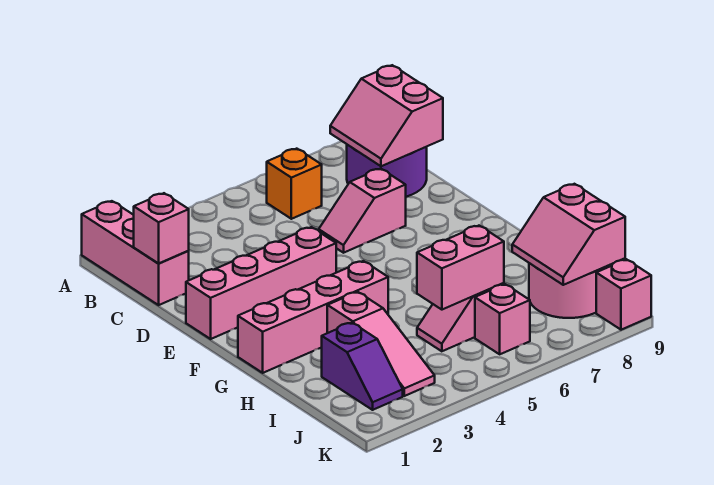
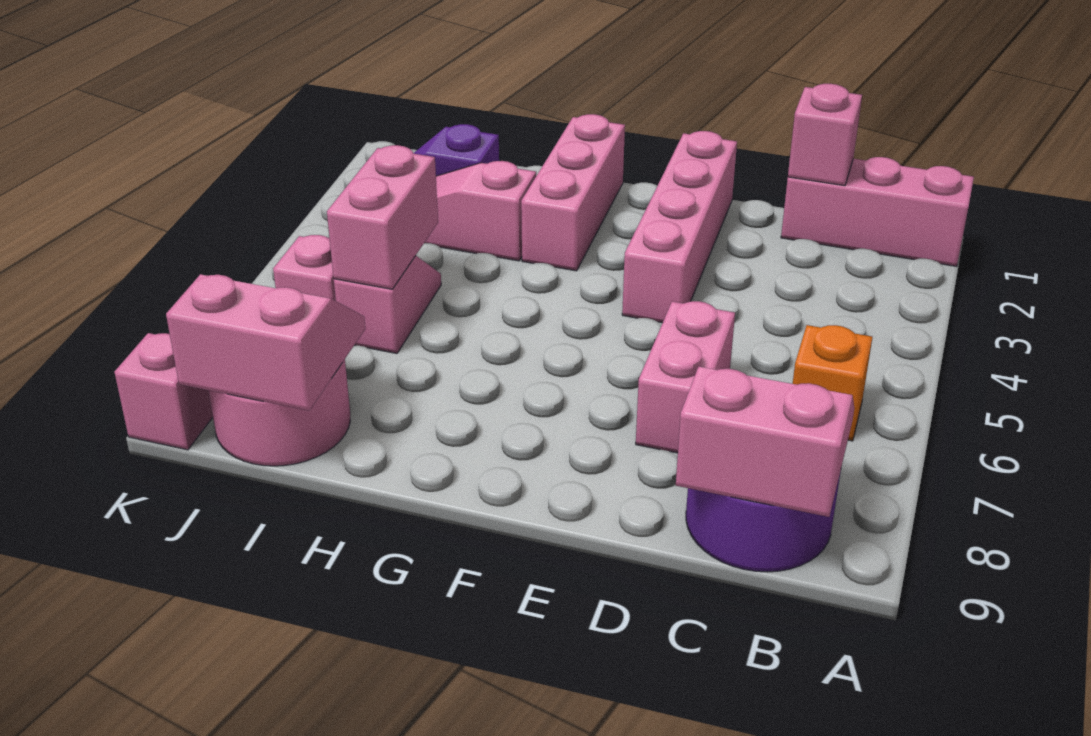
pink 1x2 slope [319,169,406,253] -> pink 1x2 brick [636,301,735,453]
pink 1x4 brick [238,261,388,373] -> pink 1x3 brick [521,114,625,271]

